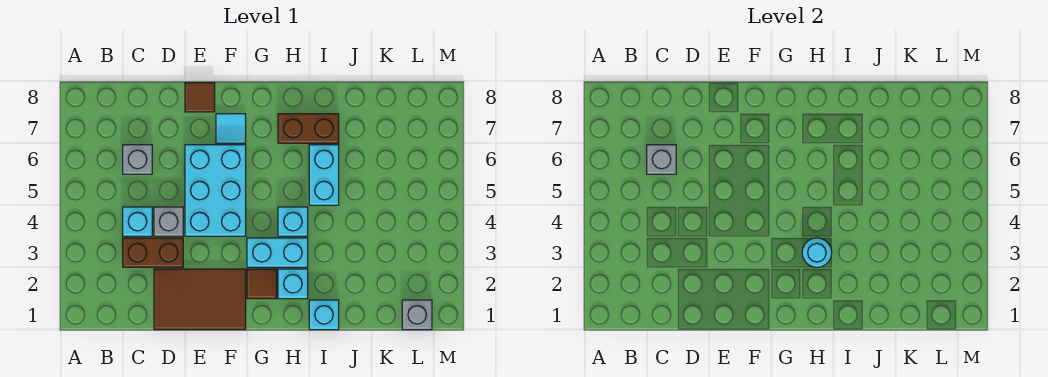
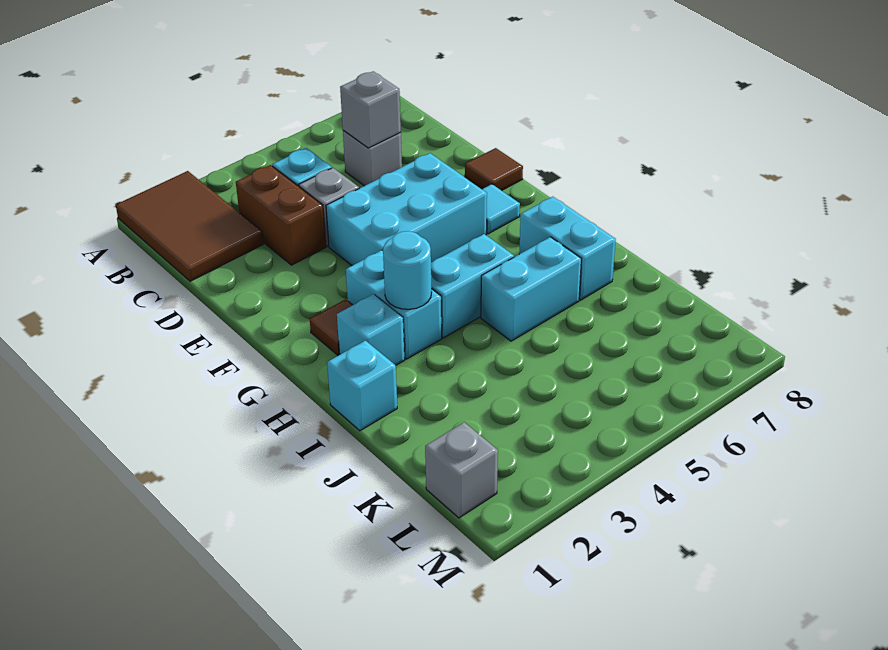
brown 2x3 tile [154,269,246,330] -> brown 2x3 tile moved to [116,171,263,281]
cyan 1x1 brick [278,207,308,236] -> cyan 1x2 brick [431,234,514,338]
brown 1x2 brick [278,114,339,143] -> cyan 1x2 brick [519,197,616,300]

